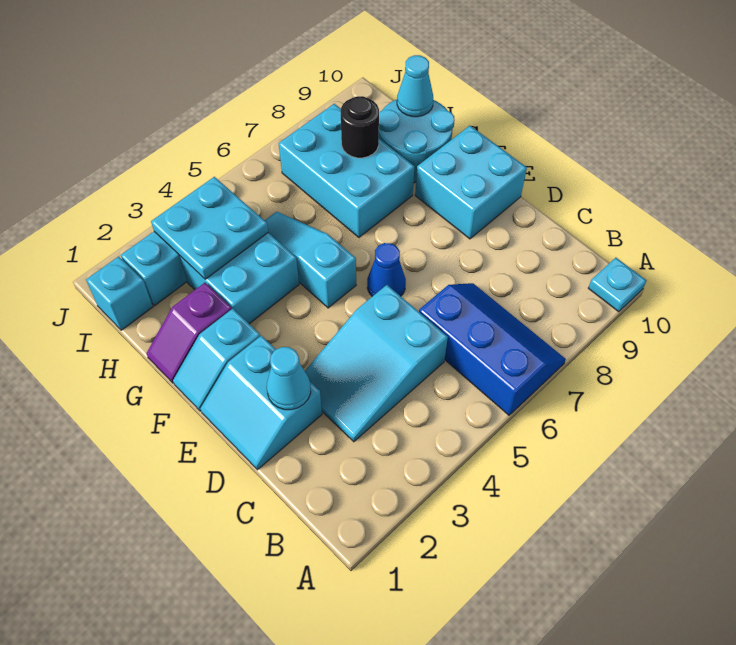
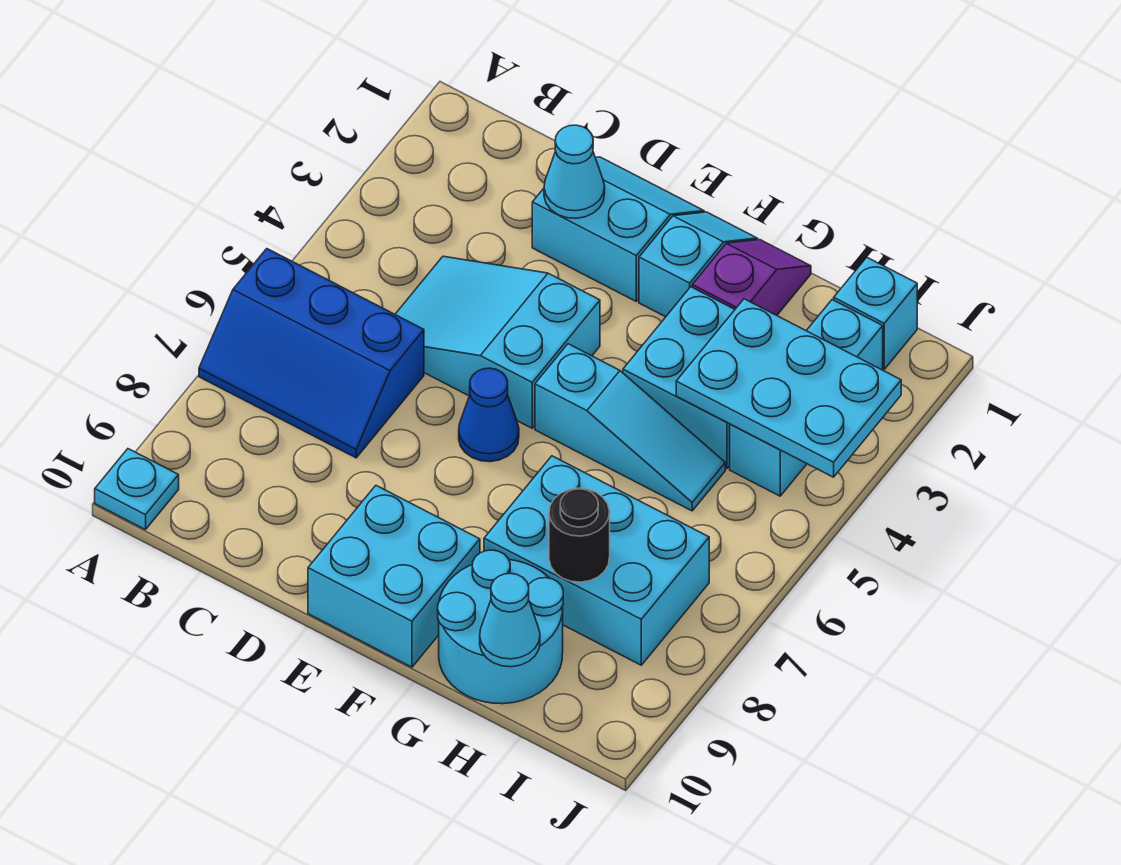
cyan 2x3 slope [305,285,448,442] -> cyan 2x3 slope turned to [395,256,600,428]
cyan 2x2 plate [151,177,268,279] -> cyan 2x3 plate [676,299,901,477]

